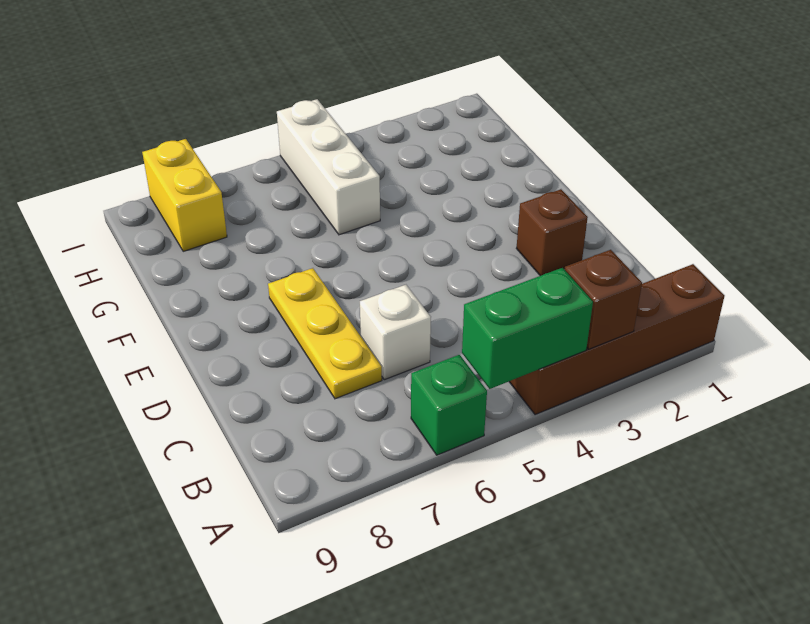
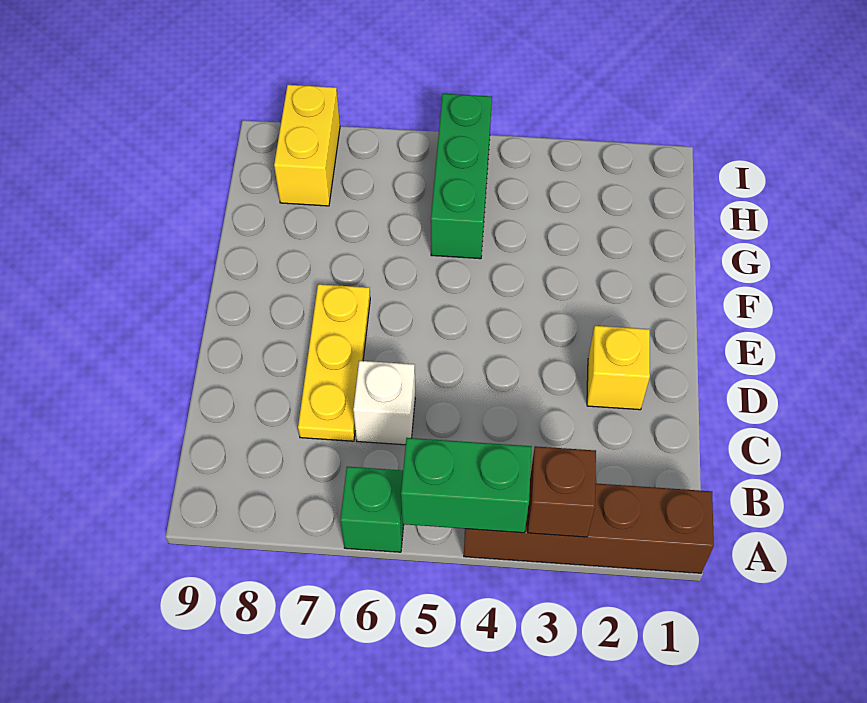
brown 1x1 brick [516,189,588,276] -> yellow 1x1 brick [587,326,650,410]
white 1x3 brick [277,99,380,235] -> green 1x3 brick [431,94,492,259]

